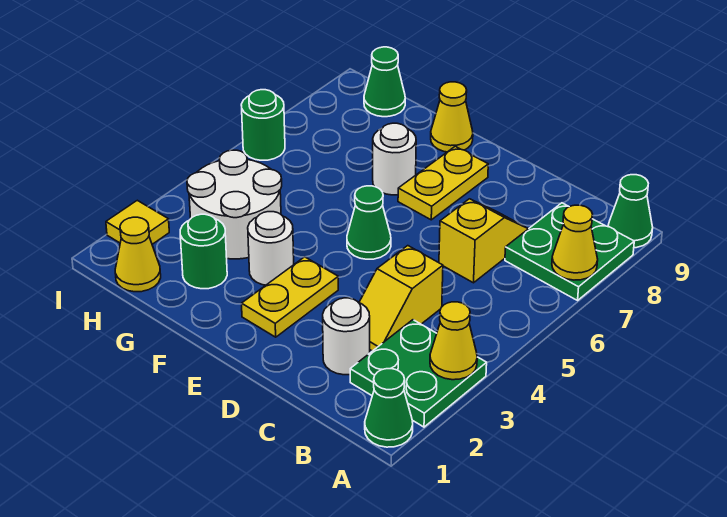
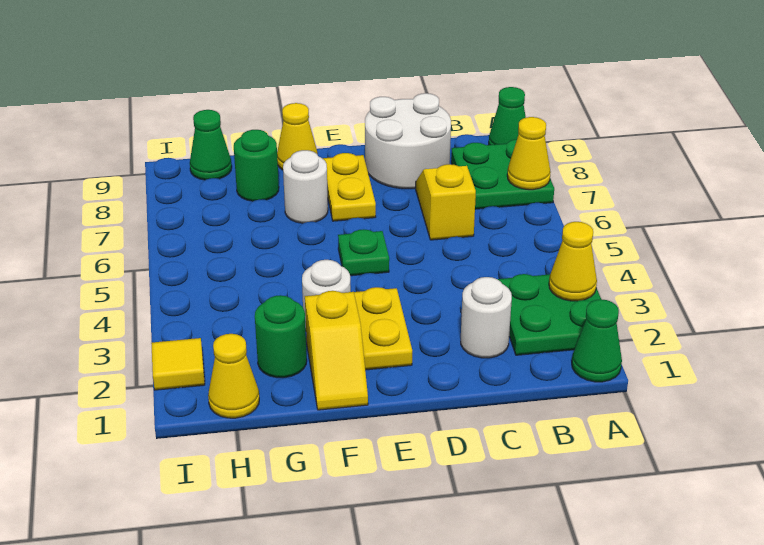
yellow 1x2 slope [359,246,443,351] -> yellow 1x2 slope moved to [305,291,368,410]
green 1x1 cone [347,186,391,259] -> green 1x1 plate [338,229,389,276]
white 2x2 round brick [187,150,282,259] -> white 2x2 round brick moved to [365,93,451,189]
green 1x1 round brick [241,90,285,160] -> green 1x1 round brick moved to [234,130,279,201]

